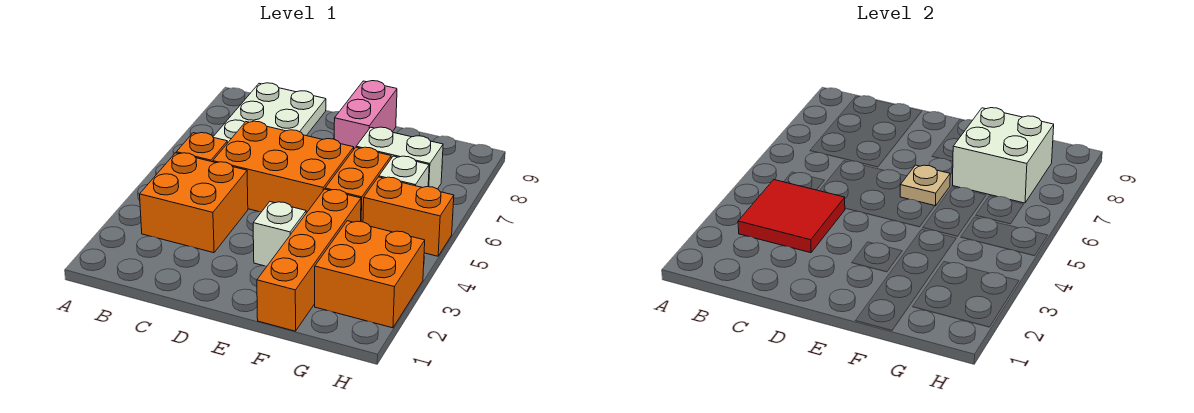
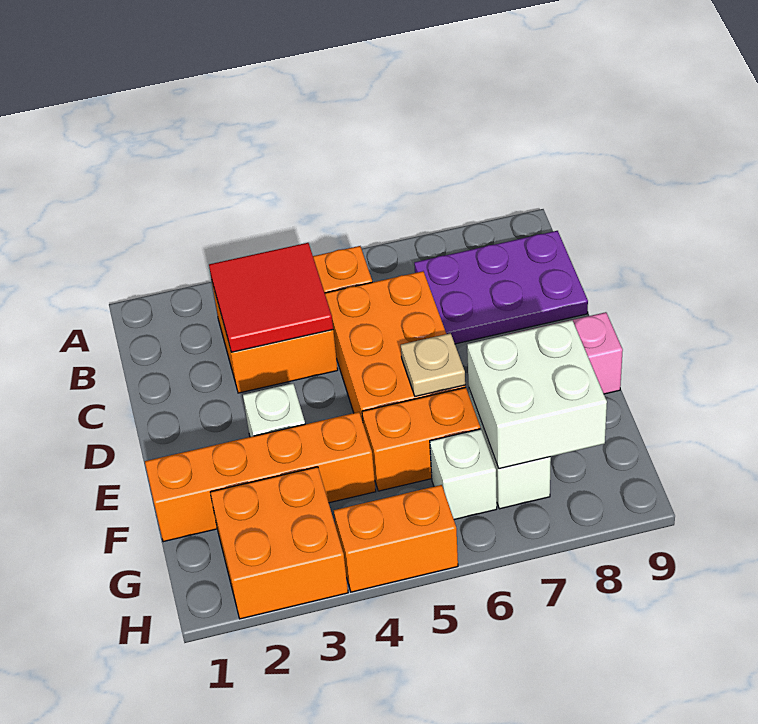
white 2x3 plate [213,83,326,143] -> purple 2x3 plate [414,231,588,344]
orange 1x2 brick [363,177,454,256] -> orange 1x2 brick turned to [334,485,458,592]

